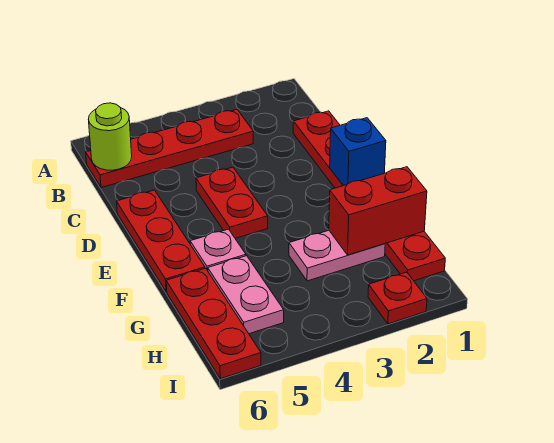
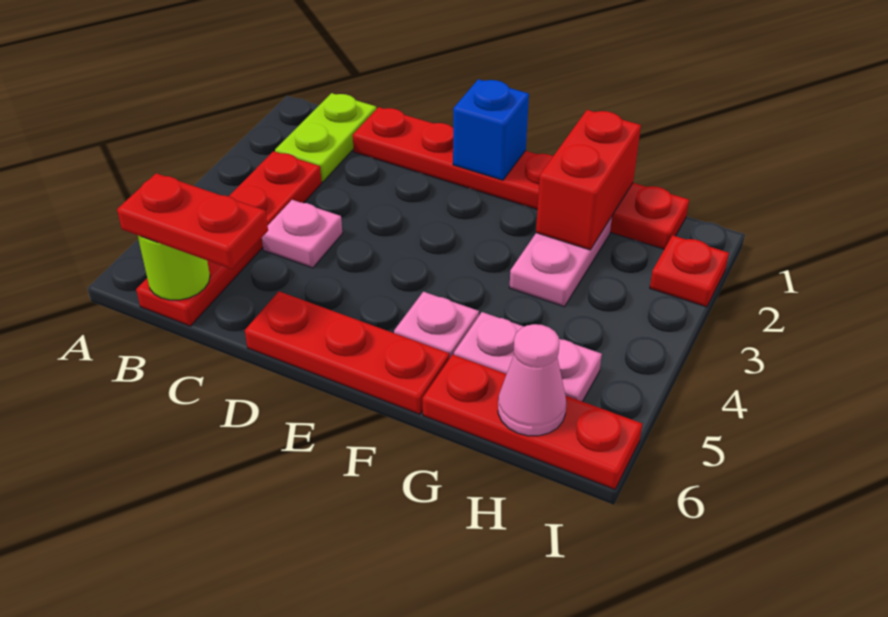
none -> lime 1x2 plate [275,93,376,182]
none -> pink 1x1 plate [262,200,342,268]
red 1x2 plate [196,167,268,238] -> red 1x2 plate moved to [117,173,268,269]
none -> pink 1x1 cone [498,324,566,436]

